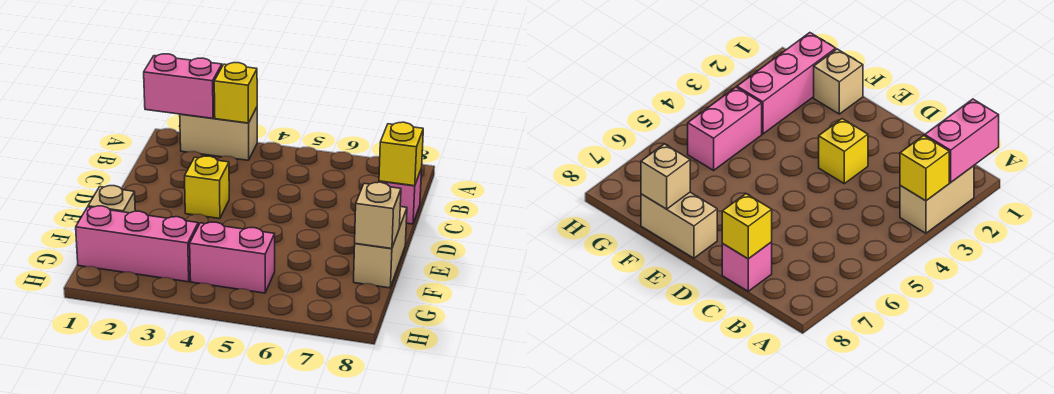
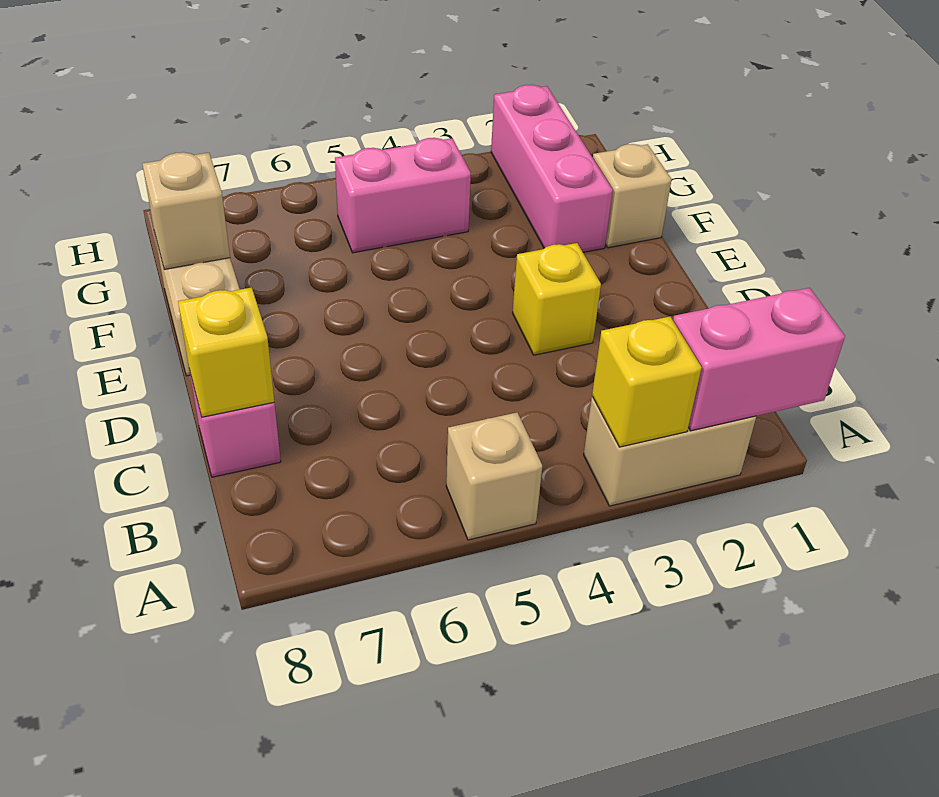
none -> tan 1x1 brick [446,413,542,540]
pink 1x3 brick [76,206,198,282] -> pink 1x3 brick turned to [491,85,613,252]

